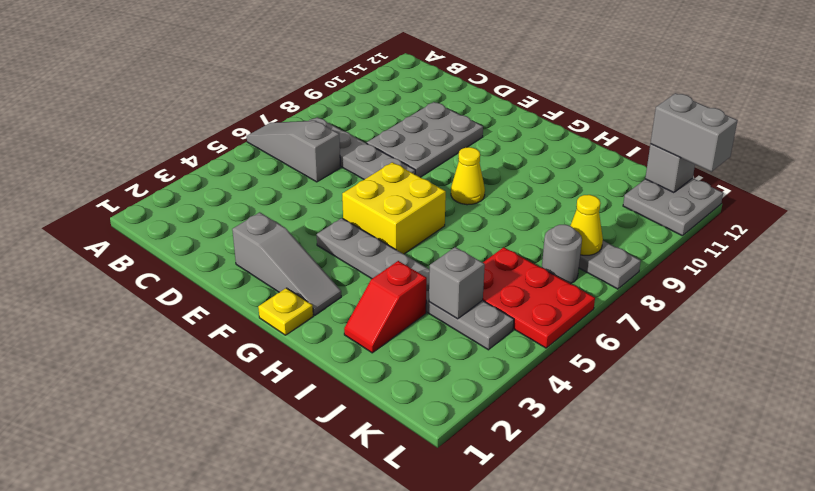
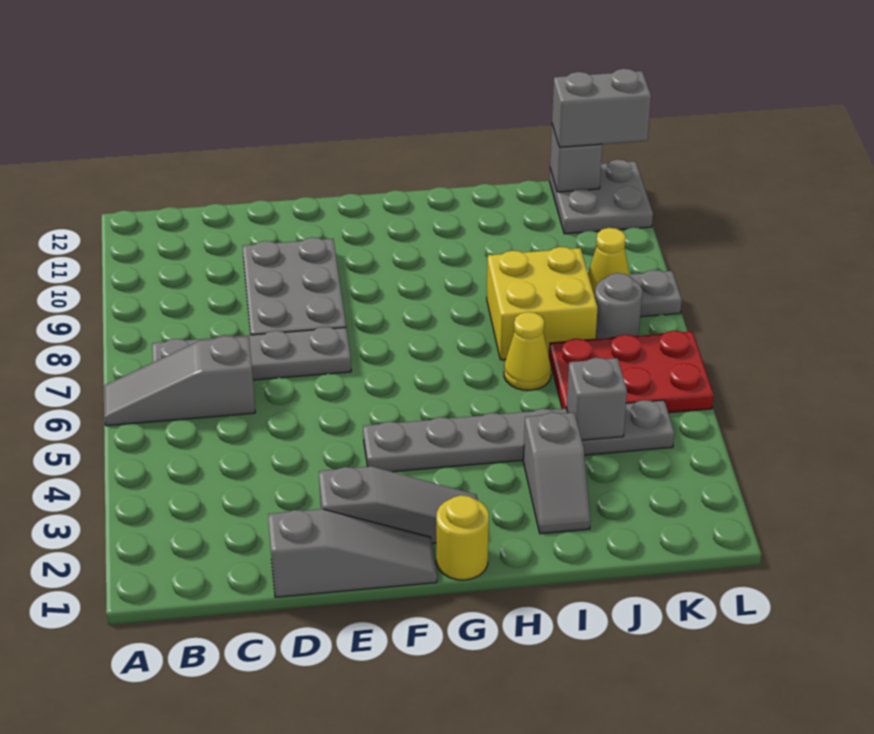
none -> grey 1x3 slope [268,509,437,597]
yellow 2x2 brick [342,162,446,254] -> yellow 2x2 brick moved to [487,247,598,360]
yellow 1x1 plate [258,288,313,335] -> yellow 1x1 round brick [436,495,489,580]
yellow 1x1 cone [451,147,485,205] -> yellow 1x1 cone moved to [504,312,551,390]
red 1x2 slope [344,261,427,353] -> grey 1x2 slope [523,412,590,534]

